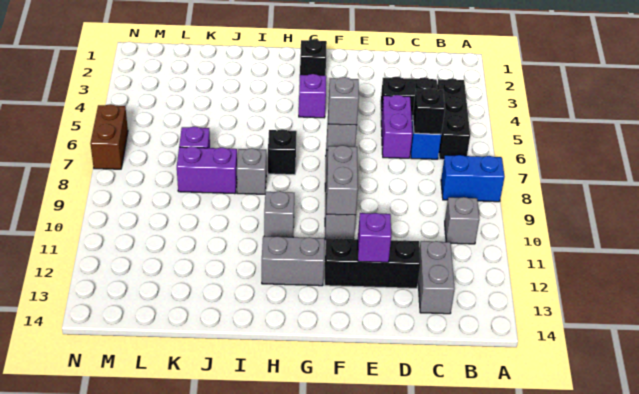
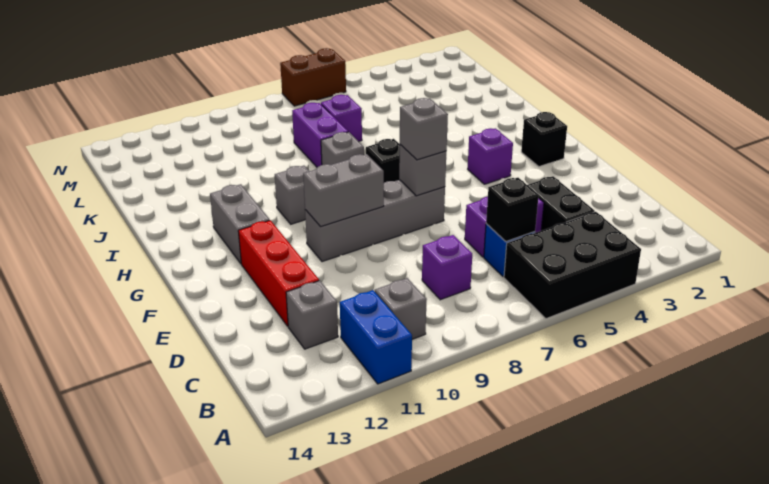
blue 1x2 brick [441,155,505,202] -> blue 1x2 brick moved to [340,290,412,384]
black 1x3 brick [437,78,470,160] -> black 2x3 brick [504,212,641,319]
grey 1x2 brick [418,241,455,314] -> grey 1x1 brick [286,281,338,349]
black 1x3 brick [325,238,421,288] -> red 1x3 brick [238,220,319,326]
purple 1x1 brick [358,213,391,262] -> purple 1x1 brick moved to [422,235,472,300]

